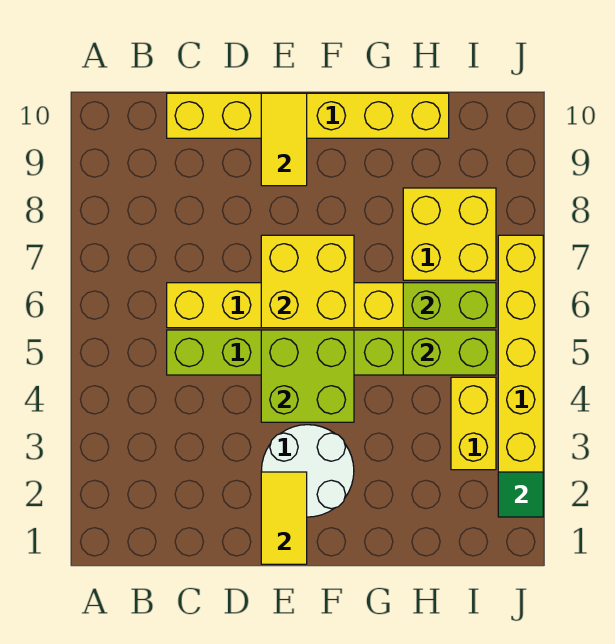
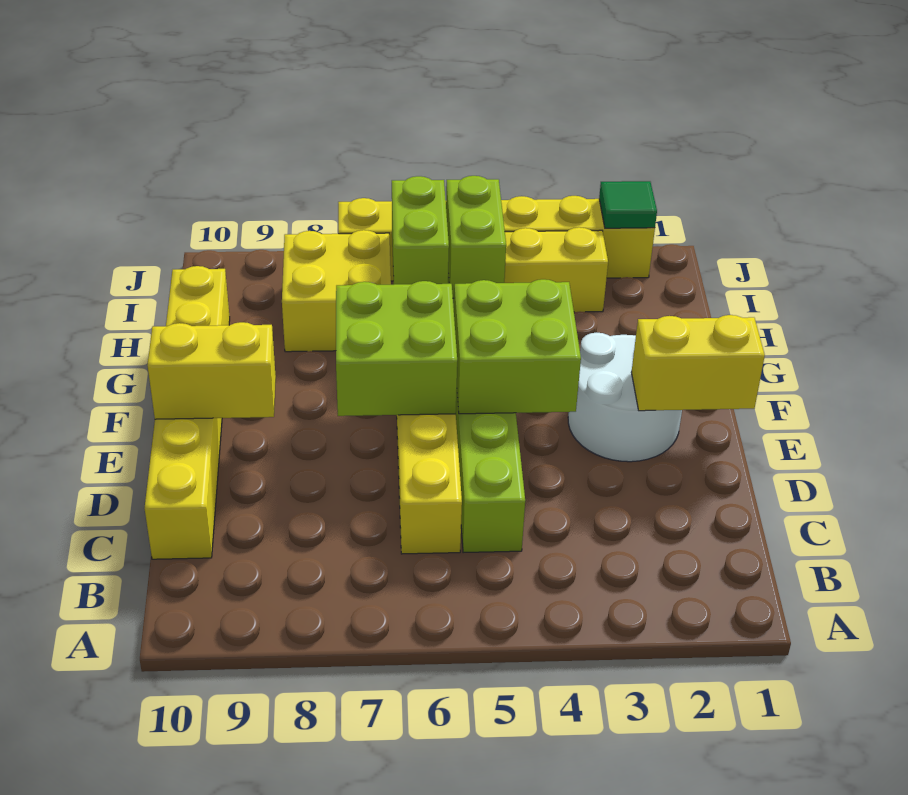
yellow 1x2 tile [261,472,307,564] -> yellow 1x2 brick [631,315,765,411]
yellow 2x2 brick [261,235,354,328] -> lime 2x2 brick [336,281,457,416]
yellow 1x2 tile [261,93,307,186] -> yellow 1x2 brick [147,322,276,419]

